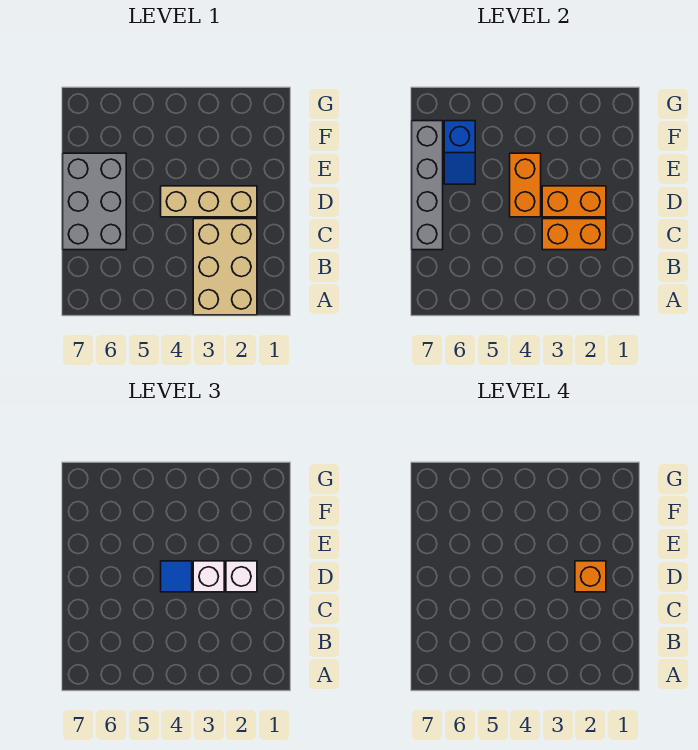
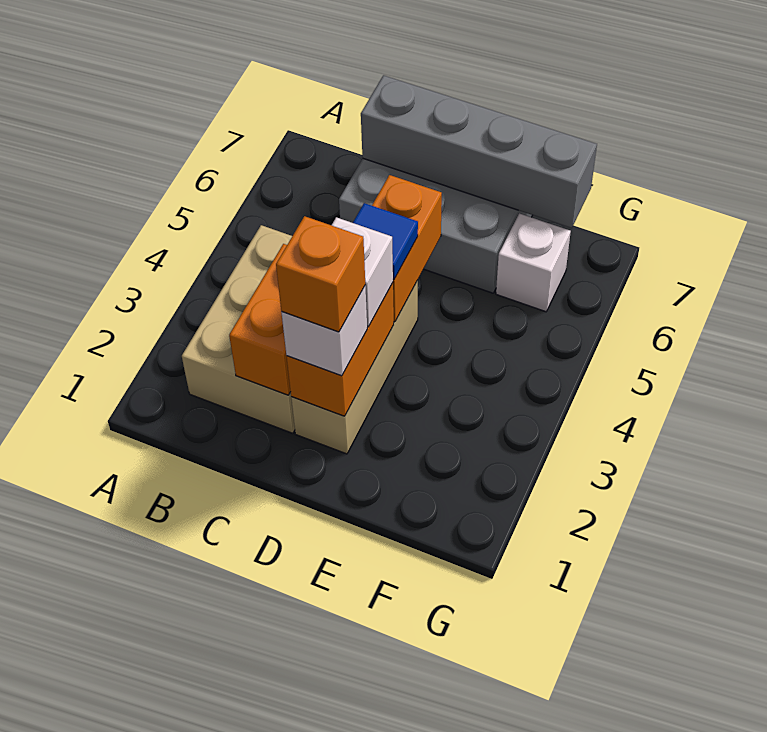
tan 2x3 brick [193,219,257,315] -> tan 2x3 brick turned to [182,225,295,433]
orange 1x2 brick [510,153,541,217] -> orange 1x2 brick turned to [372,175,442,322]
blue 1x2 slope [444,121,475,184] -> none
none -> white 1x1 brick [496,213,571,312]

